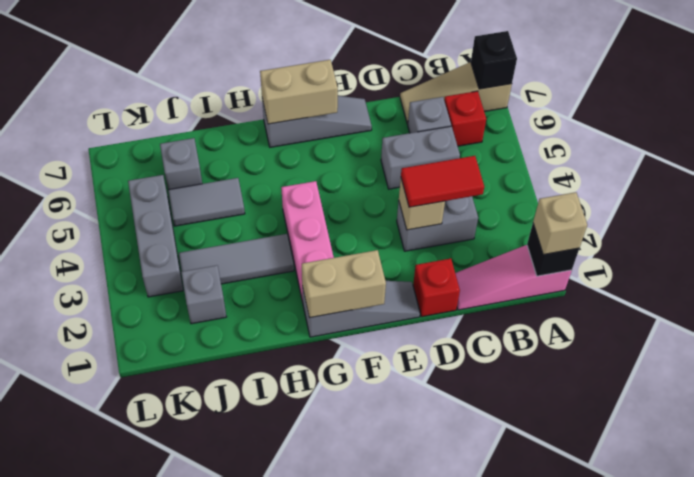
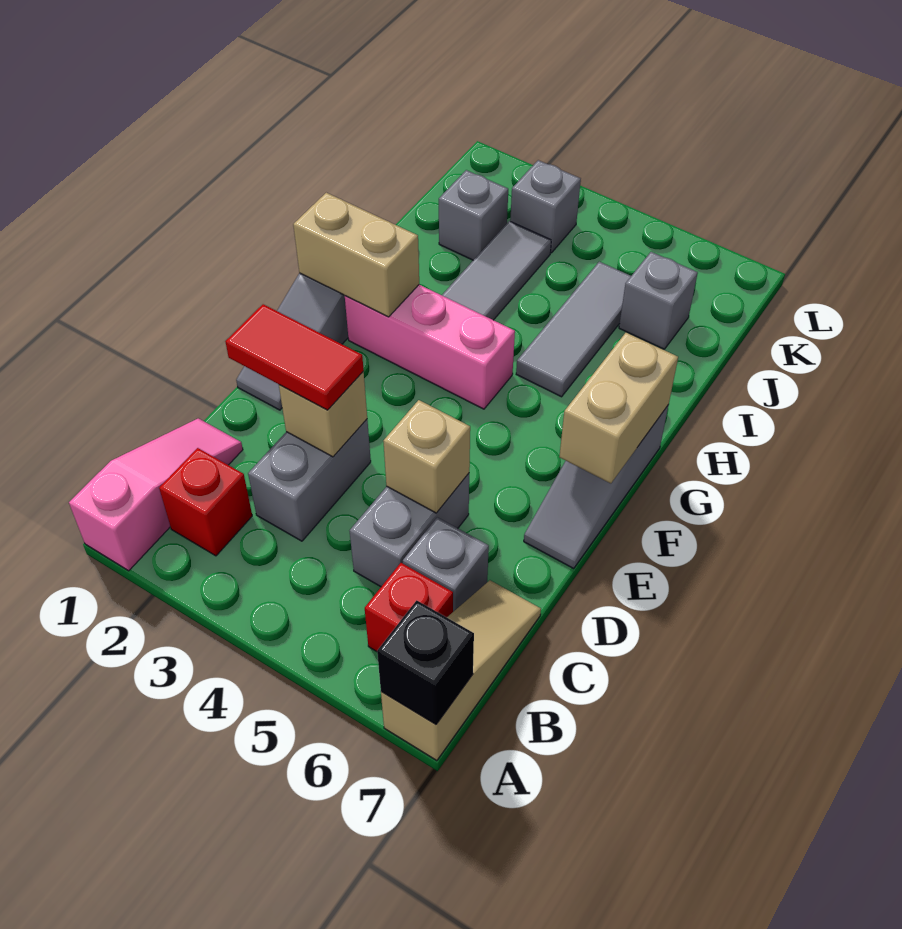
black 1x1 brick [527,224,579,276] -> none
tan 1x1 brick [533,192,587,255] -> tan 1x1 brick moved to [383,400,470,513]
red 1x2 tile [401,156,484,207] -> red 1x2 tile turned to [225,304,364,410]
red 1x1 brick [413,259,460,317] -> red 1x1 brick moved to [159,448,252,556]
tan 1x2 brick [302,250,386,318] -> tan 1x2 brick turned to [293,193,419,317]
grey 1x2 tile [168,178,245,226] -> grey 1x3 tile [516,262,631,397]
grey 1x3 brick [128,175,183,297] -> grey 1x1 brick [510,160,581,253]

